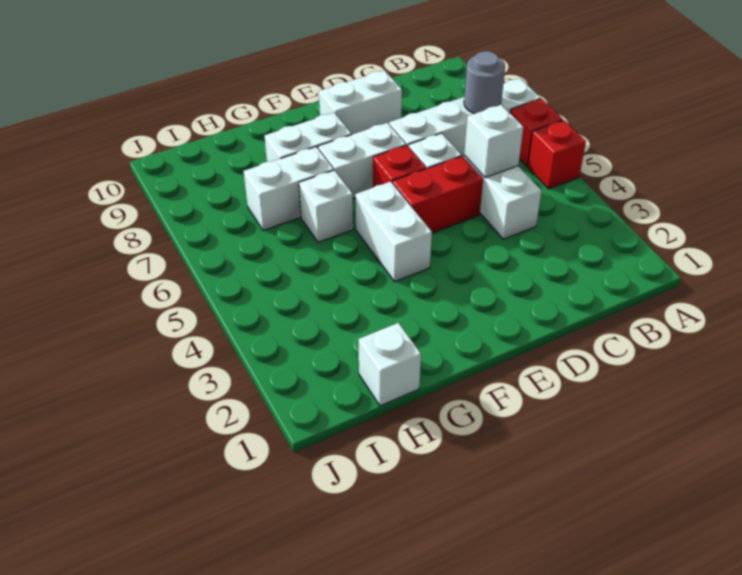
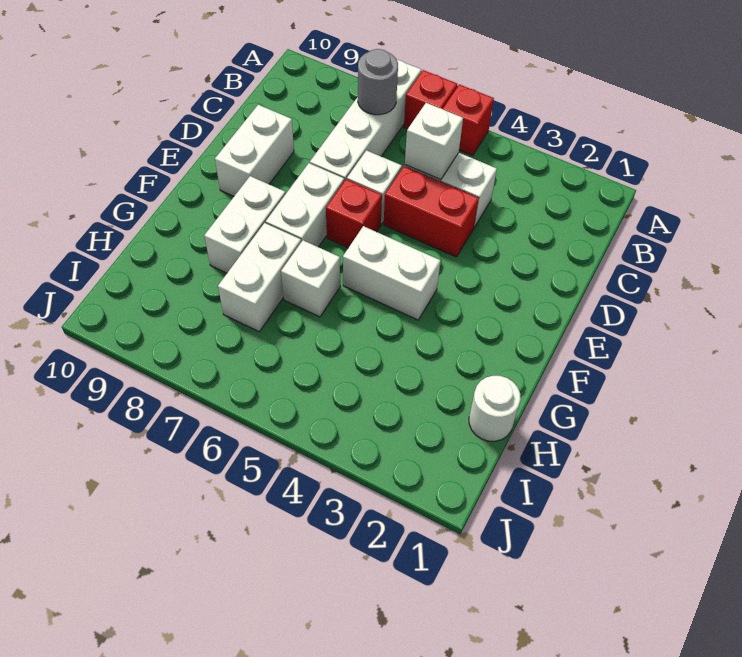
red 1x2 brick [393,156,483,233] -> red 1x2 brick turned to [384,166,479,257]
white 1x1 brick [359,323,421,406] -> white 1x1 round brick [469,376,521,441]

